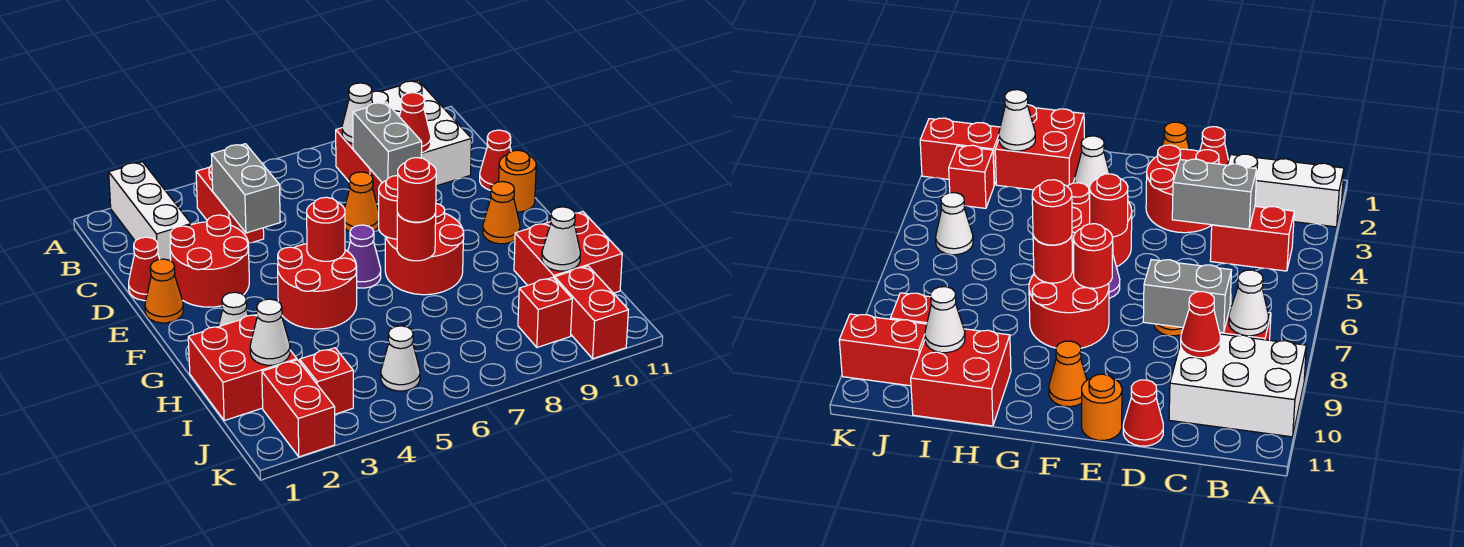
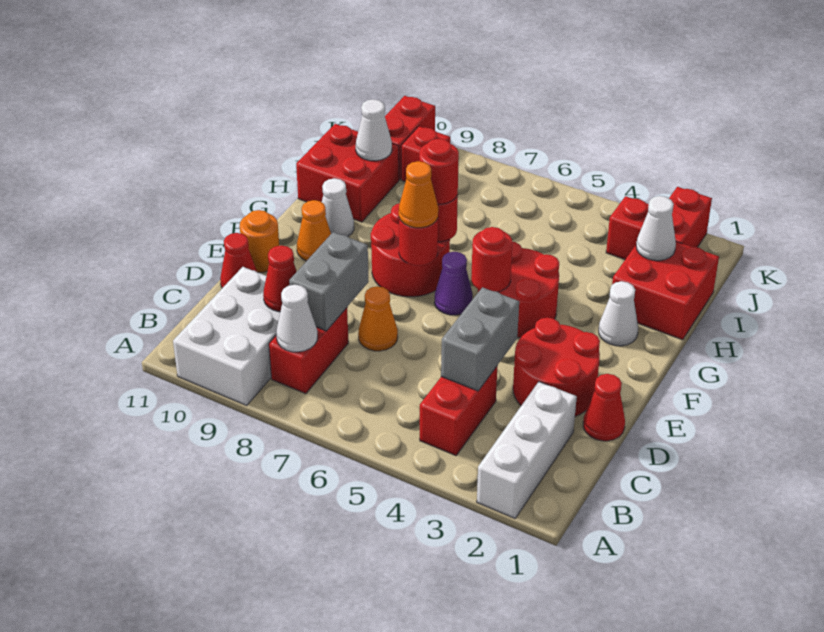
orange 1x1 cone [145,259,183,323] -> orange 1x1 cone moved to [399,161,438,228]
white 1x1 cone [381,326,420,391] -> white 1x1 cone moved to [322,178,354,237]

